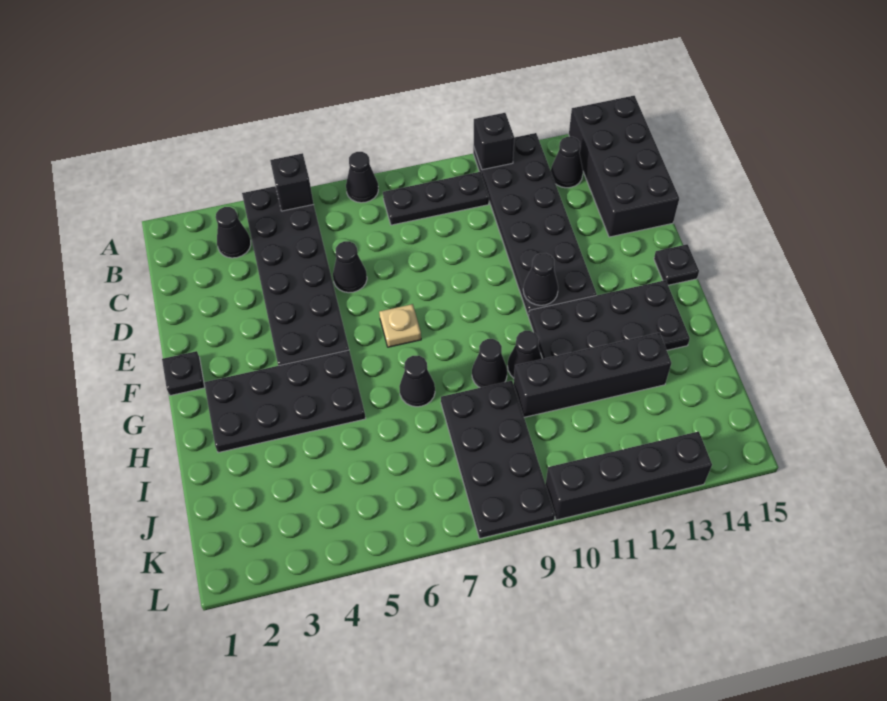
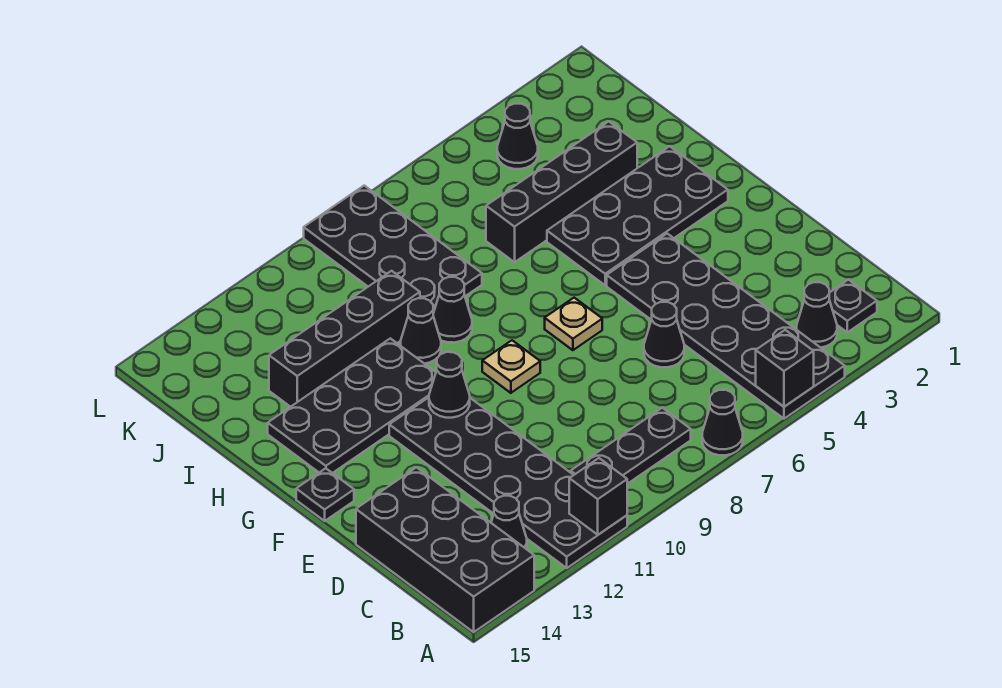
black 1x1 plate [162,351,205,396] -> black 1x1 plate moved to [829,280,877,332]
none -> tan 1x1 plate [482,340,540,393]
black 1x1 cone [399,356,435,407] -> black 1x1 cone moved to [497,104,538,169]
black 1x4 brick [545,431,712,520] -> black 1x4 brick moved to [486,121,637,262]

